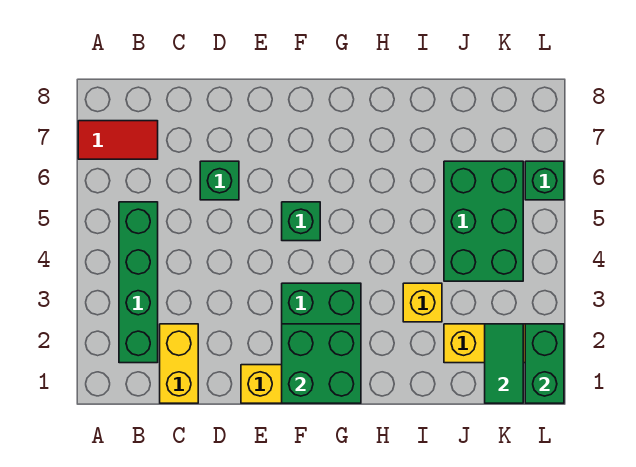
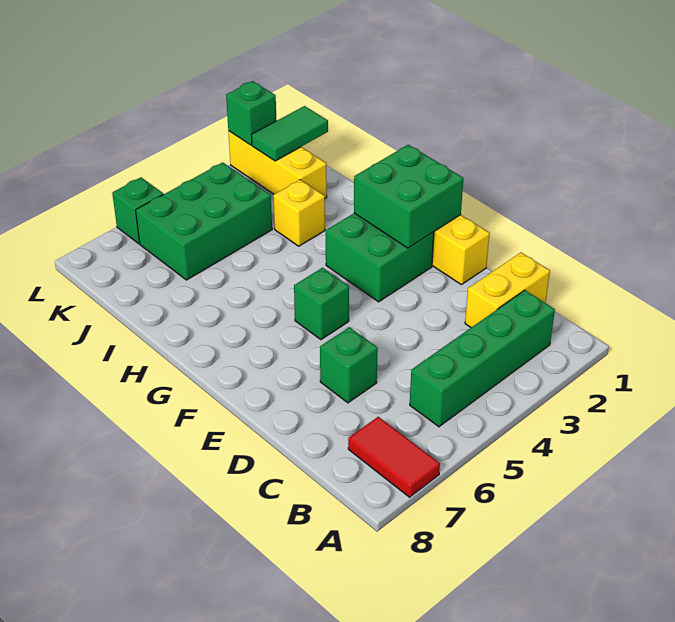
green 1x2 brick [525,324,564,403] -> green 1x1 brick [226,81,277,145]

